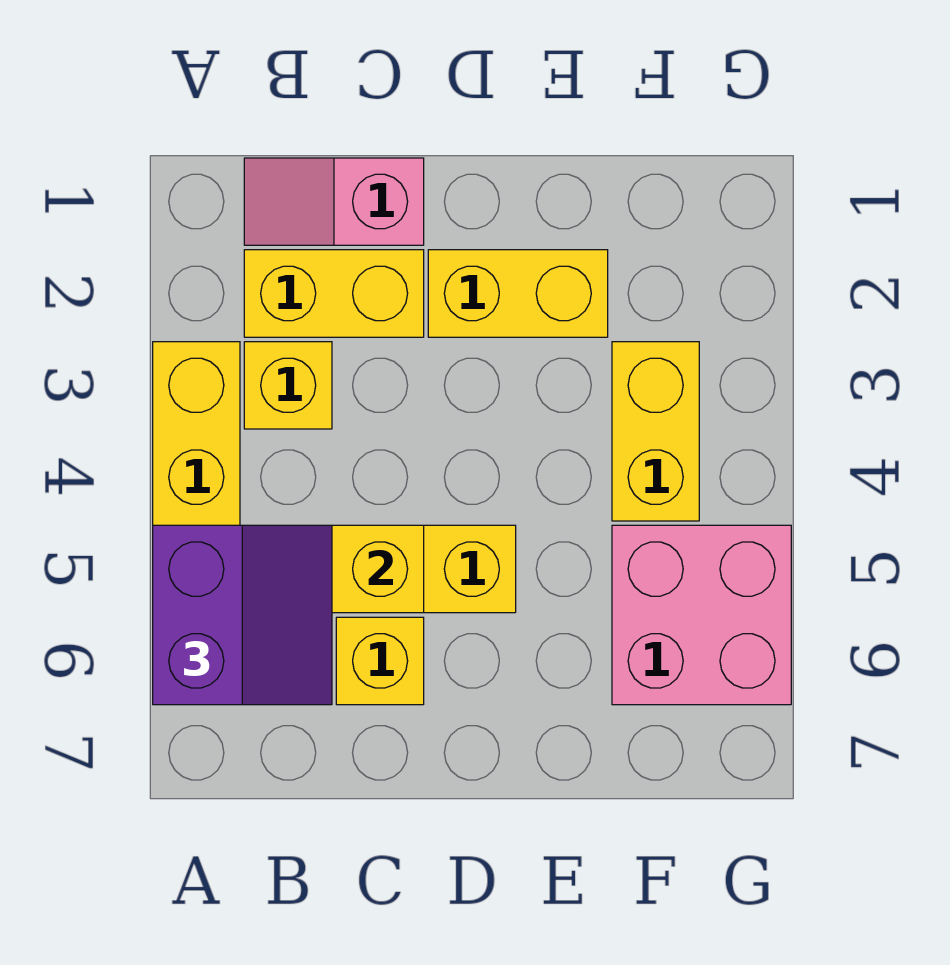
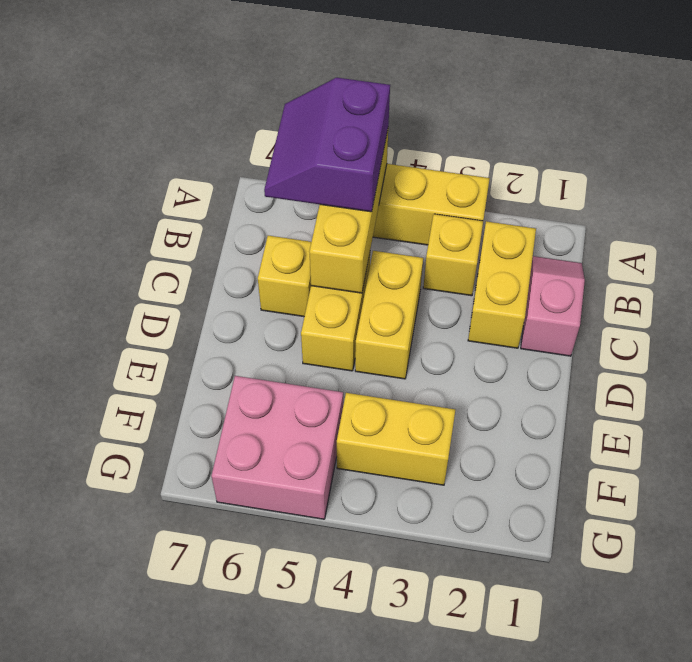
purple 2x2 slope [153,525,332,705] -> purple 2x2 slope turned to [264,78,390,212]
yellow 1x2 brick [428,250,608,337] -> yellow 1x2 brick moved to [355,251,423,379]

